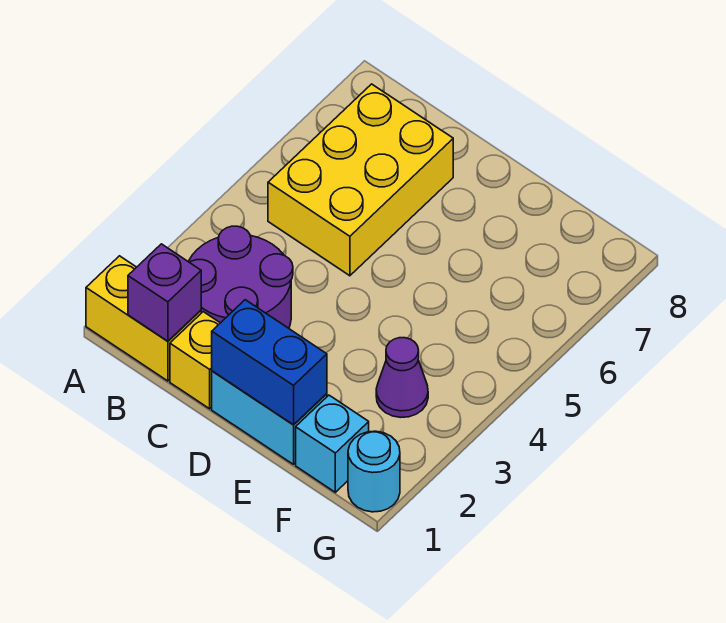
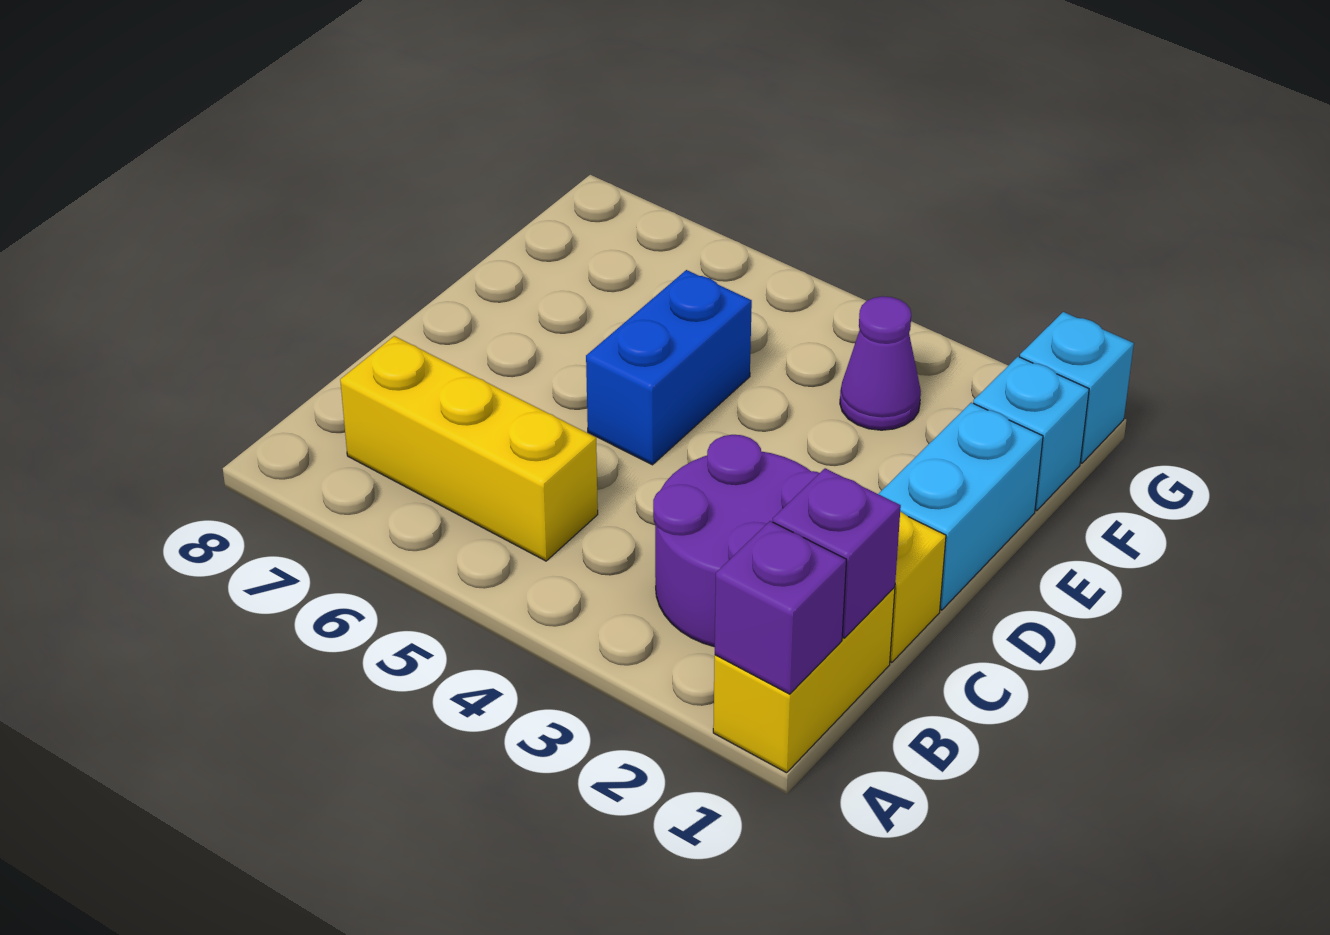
none -> purple 1x1 brick [715,521,846,694]
yellow 2x3 brick [268,84,453,276] -> yellow 1x3 brick [340,336,598,561]
blue 1x2 brick [212,300,327,425] -> blue 1x2 brick moved to [586,270,752,465]
cyan 1x1 round brick [348,431,400,512] -> cyan 1x1 brick [1020,312,1134,463]

